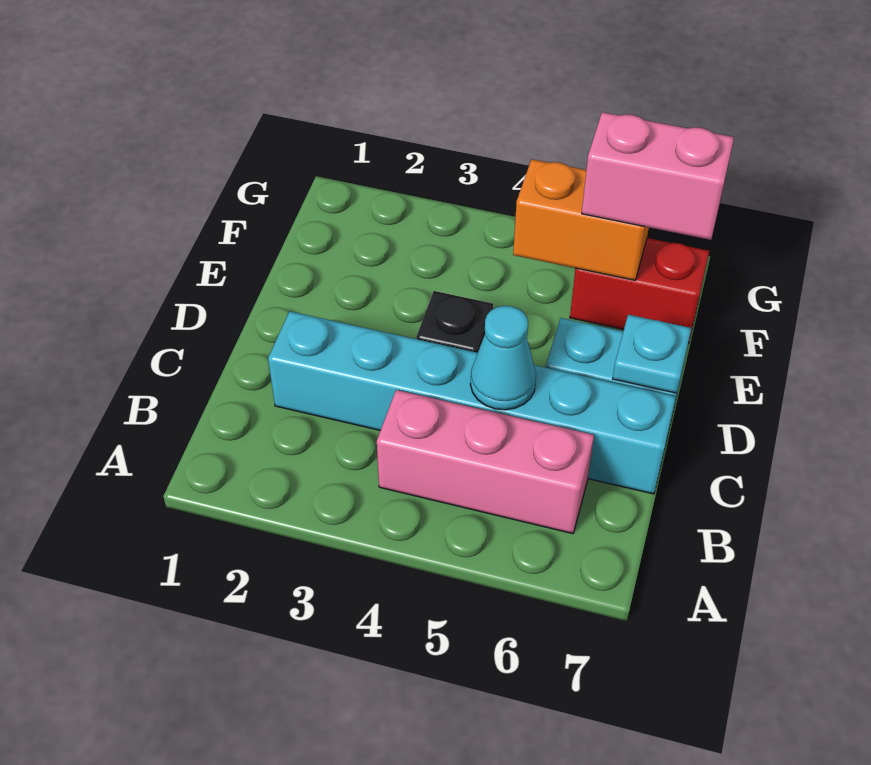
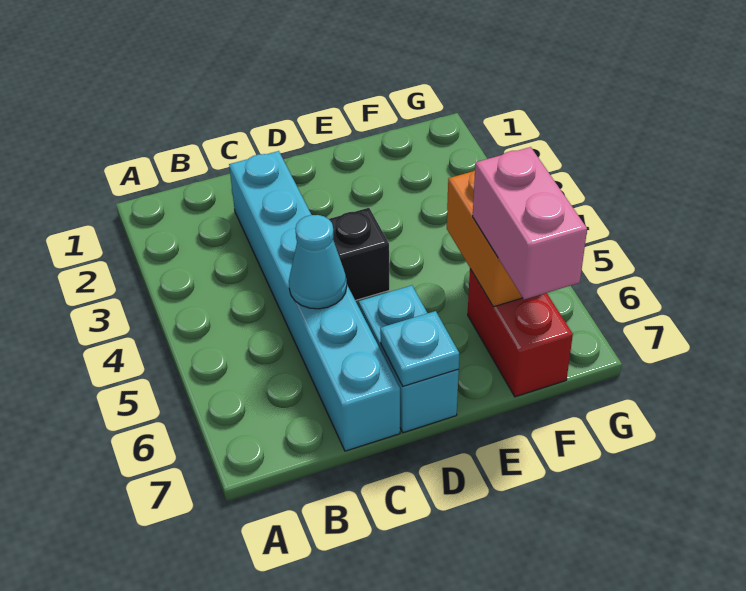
pink 1x3 brick [377,390,594,534] -> none

